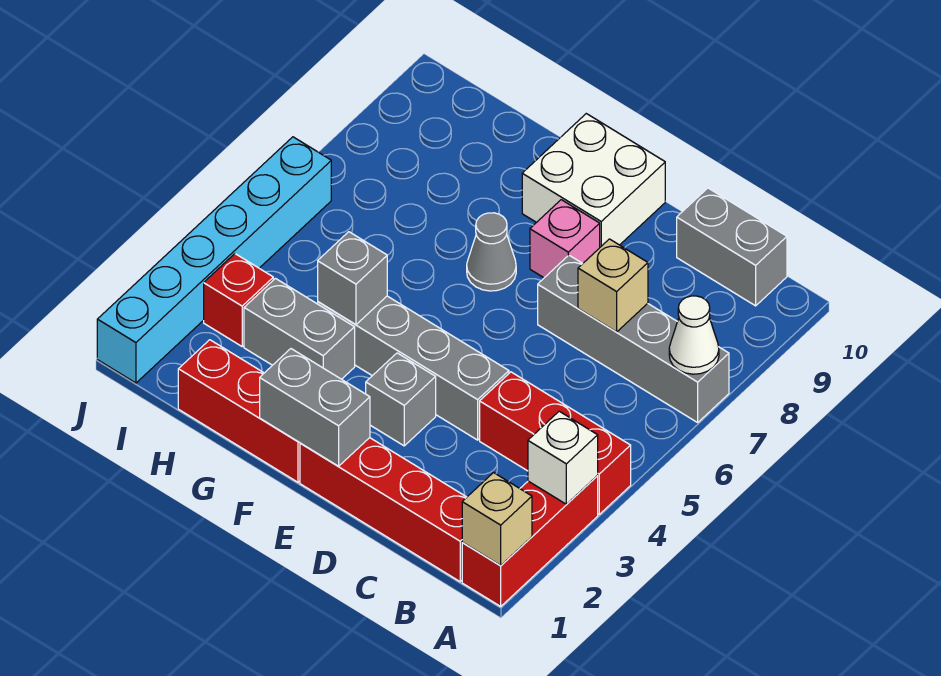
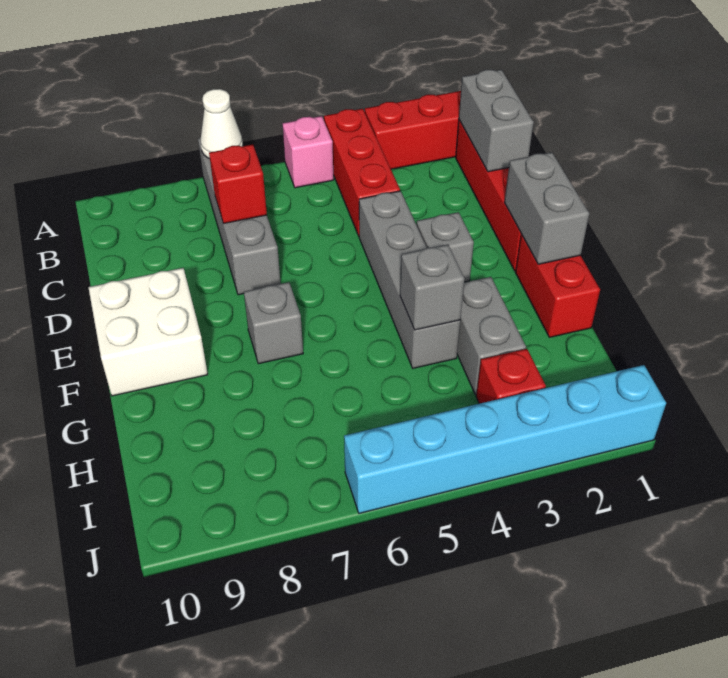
tan 1x1 brick [462,473,532,565] -> none
white 1x1 brick [528,411,598,504] -> none
grey 1x2 brick [677,188,787,306] -> grey 1x2 brick moved to [459,70,534,172]
tan 1x1 brick [578,239,648,332] -> red 1x1 brick [209,145,267,224]
pink 1x1 brick [530,200,600,278] -> pink 1x1 brick moved to [282,116,334,188]
red 1x3 brick [178,340,300,482] -> red 1x2 brick [515,234,600,337]
grey 1x1 cone [467,213,516,291] -> grey 1x1 brick [244,282,303,364]

